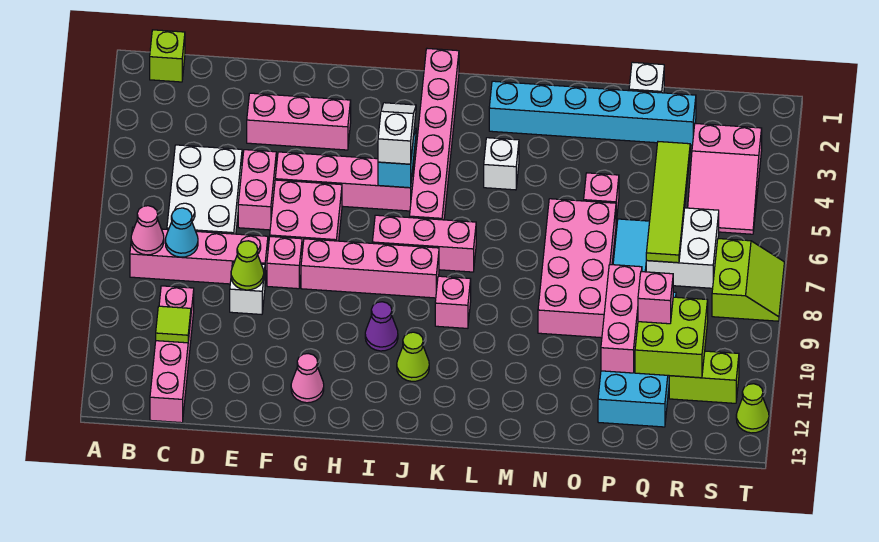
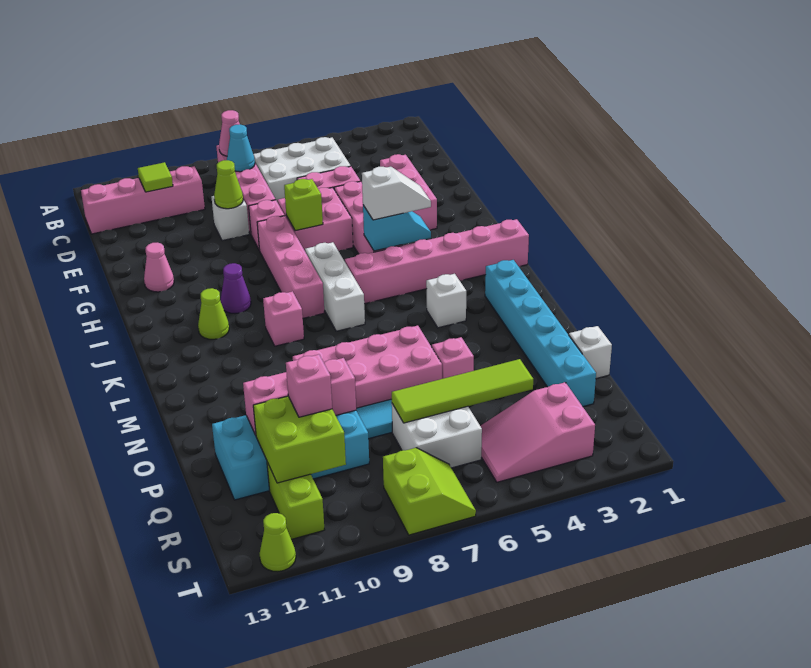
lime 1x1 brick [150,30,185,82] -> lime 1x1 brick moved to [284,179,323,231]
pink 1x3 brick [372,215,476,272] -> white 1x3 brick [305,242,365,331]
lime 2x2 slope [712,239,785,321] -> lime 2x2 slope turned to [383,448,476,535]

